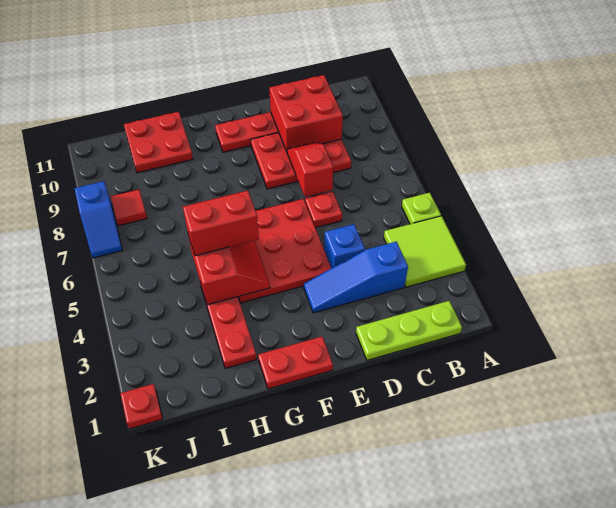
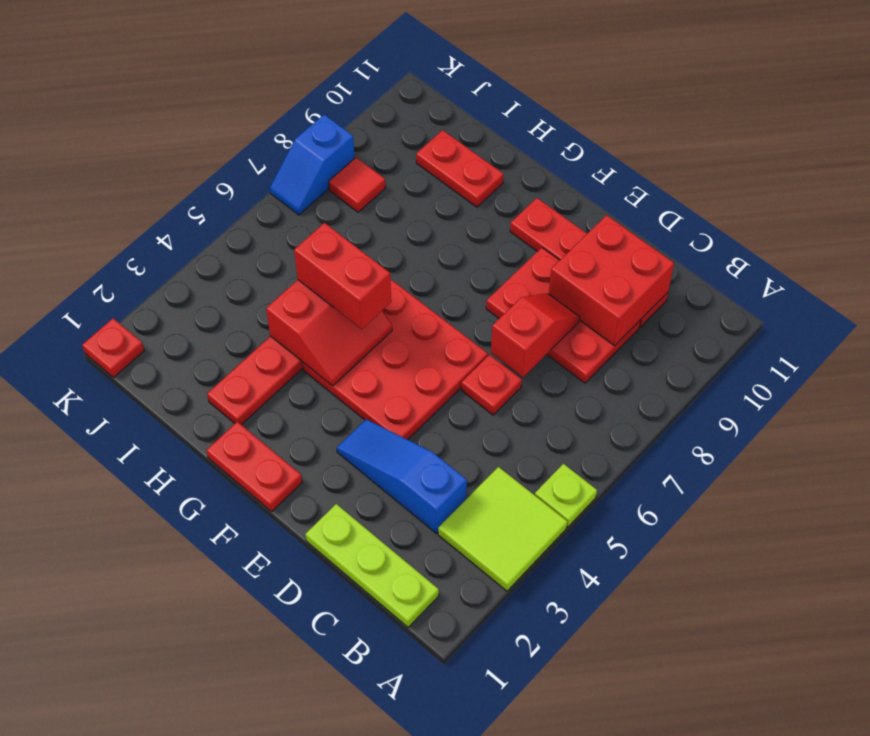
blue 1x1 brick [324,224,365,268] -> none
red 2x2 plate [124,112,193,173] -> red 1x2 plate [416,130,503,207]

